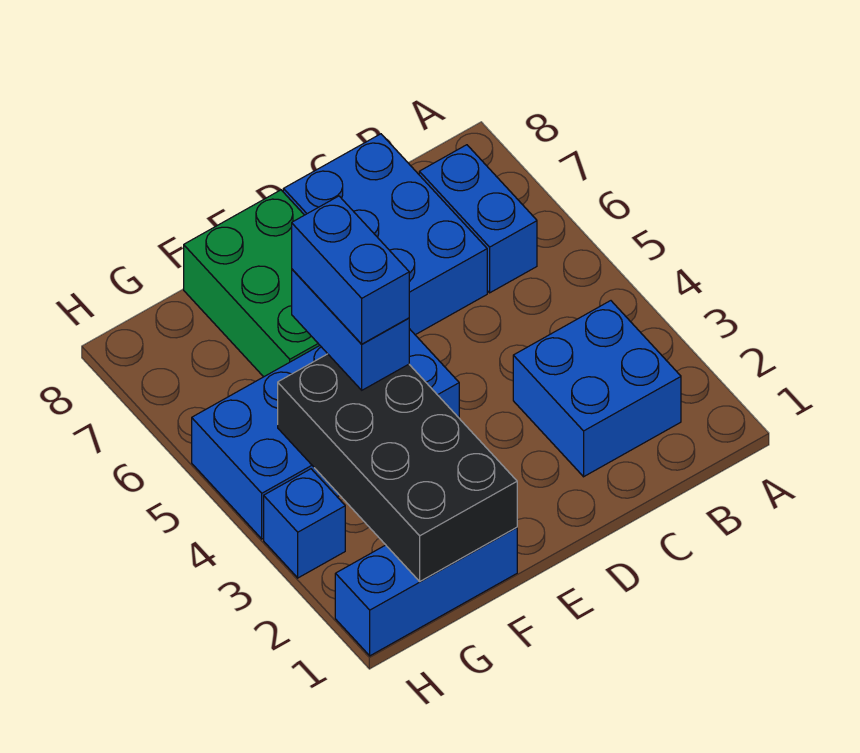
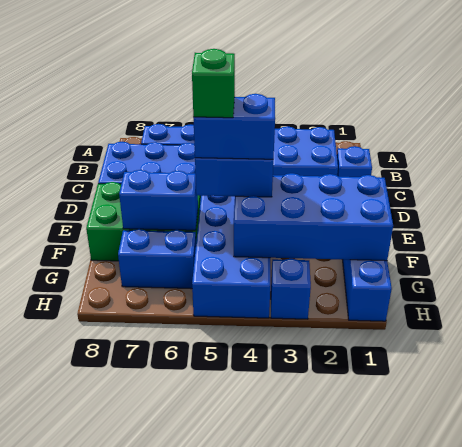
none -> blue 1x1 brick [337,146,372,177]
black 2x4 brick [278,354,517,581] -> blue 2x4 brick [234,173,393,261]
none -> green 1x1 brick [192,49,235,118]
none -> blue 1x2 brick [119,170,198,230]
none -> blue 1x2 brick [118,229,196,289]

